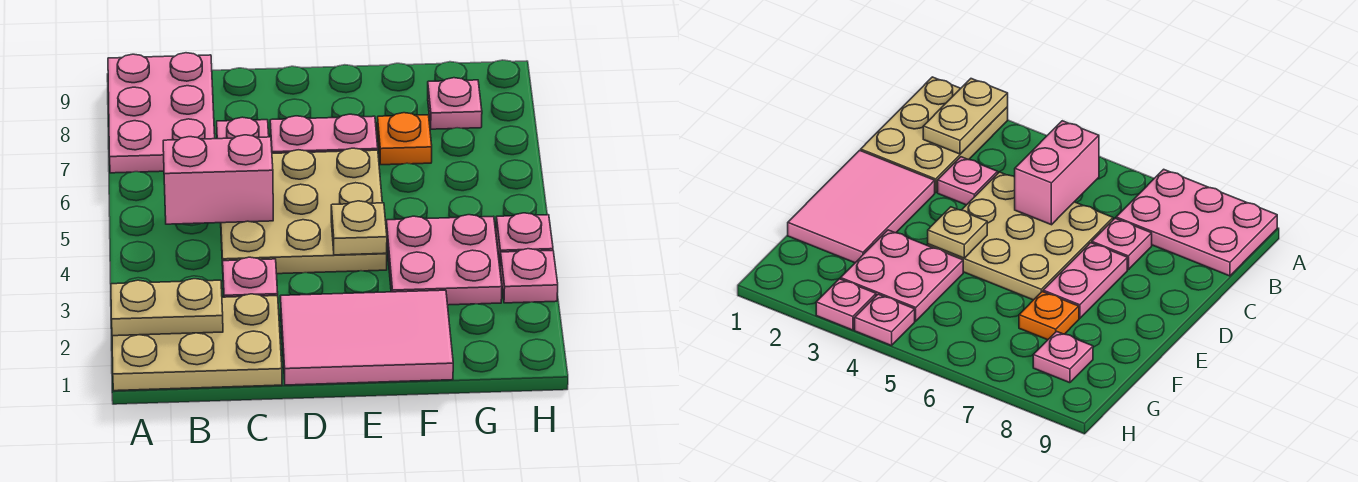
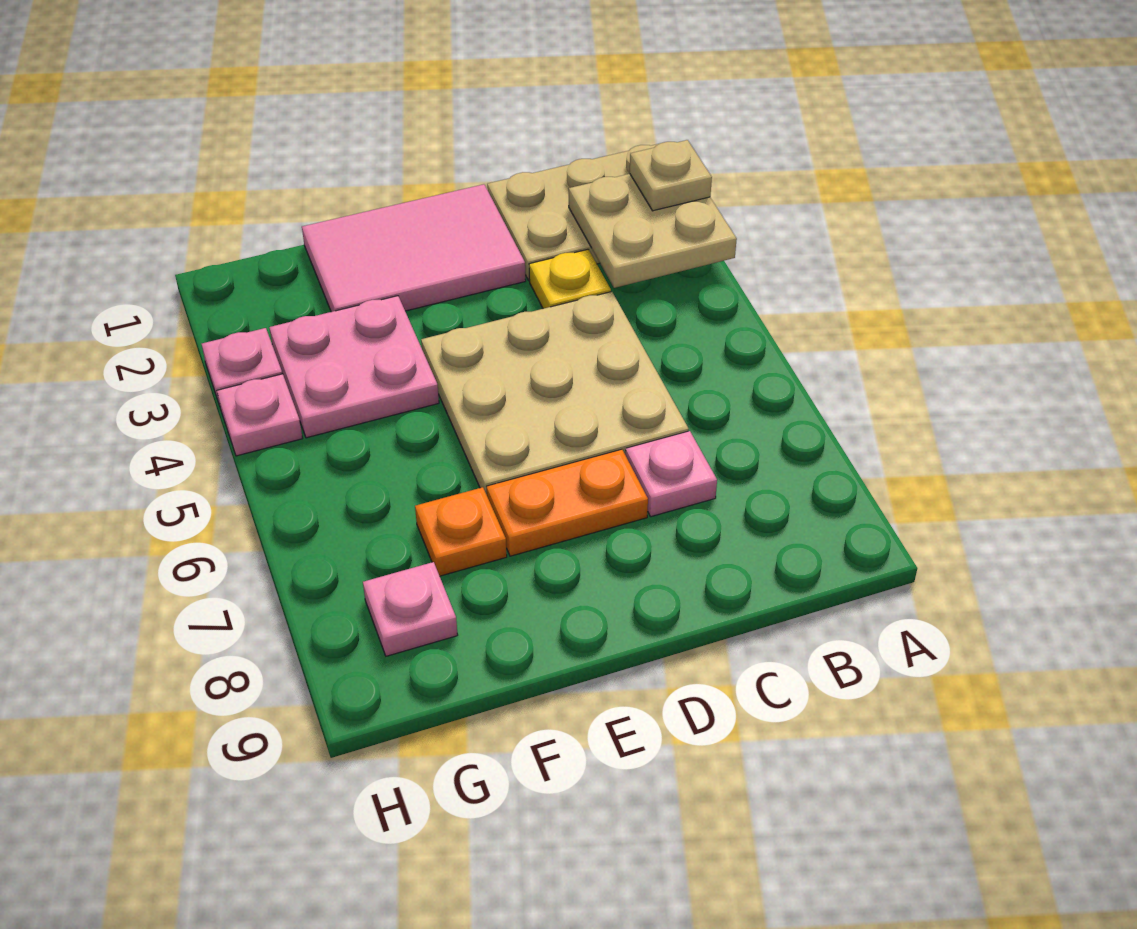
tan 1x2 plate [111,279,223,336] -> tan 2x2 plate [569,174,737,288]
pink 2x3 plate [108,53,215,173] -> none
pink 1x2 brick [163,135,273,224] -> none
pink 1x1 plate [223,257,278,297] -> yellow 1x1 plate [529,249,611,309]
pink 1x2 plate [270,114,378,153] -> orange 1x2 plate [487,450,648,556]
tan 1x1 plate [331,201,387,255] -> tan 1x1 plate moved to [630,140,712,211]

